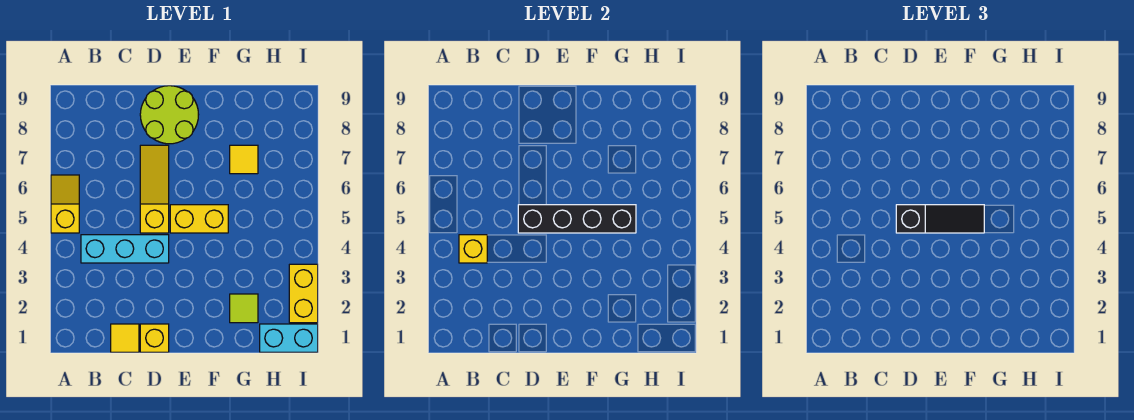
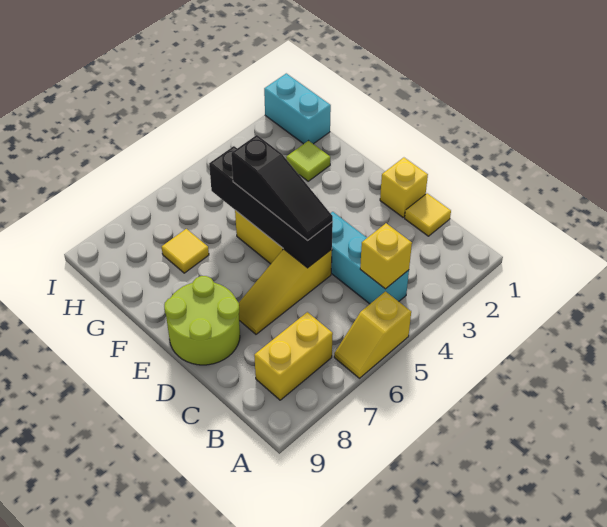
black 1x3 slope [896,205,984,233] -> black 1x3 slope turned to [231,135,333,240]
yellow 1x2 brick [289,264,318,323] -> yellow 1x2 brick moved to [254,312,333,400]

